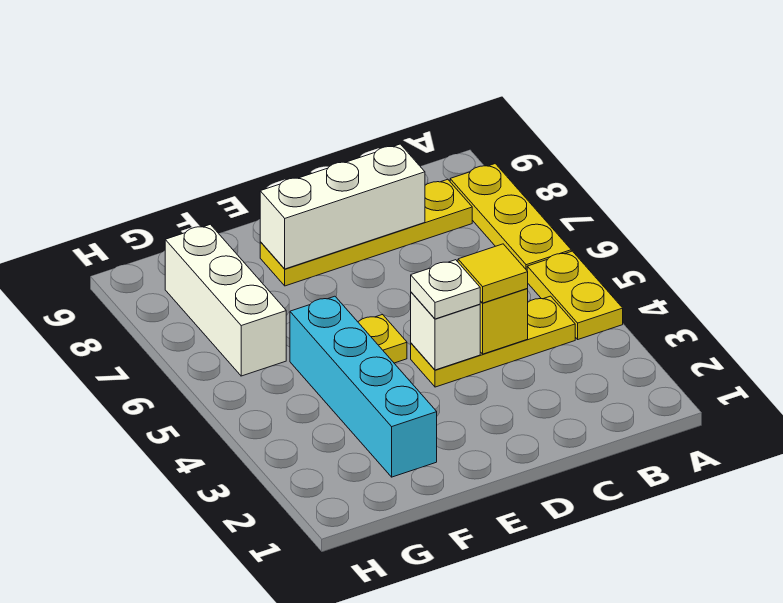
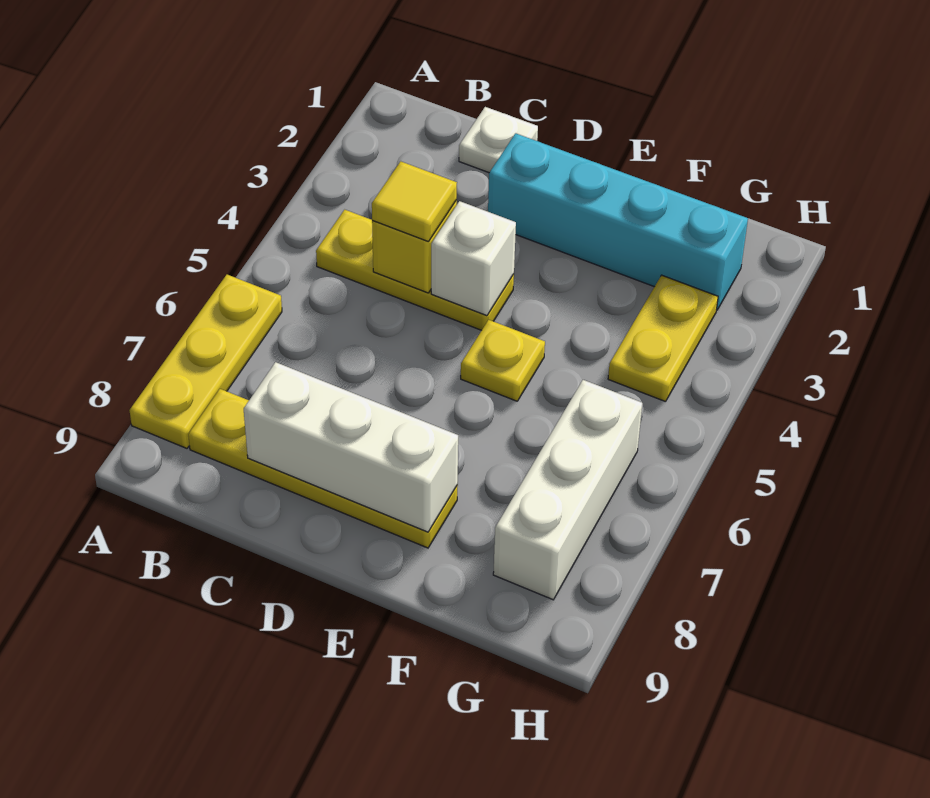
yellow 1x2 plate [527,251,623,339] -> yellow 1x2 plate moved to [608,275,718,402]
white 1x1 plate [411,260,480,319] -> white 1x1 plate moved to [459,107,538,173]
cyan 1x4 brick [290,296,437,477] -> cyan 1x4 brick turned to [488,133,748,310]

